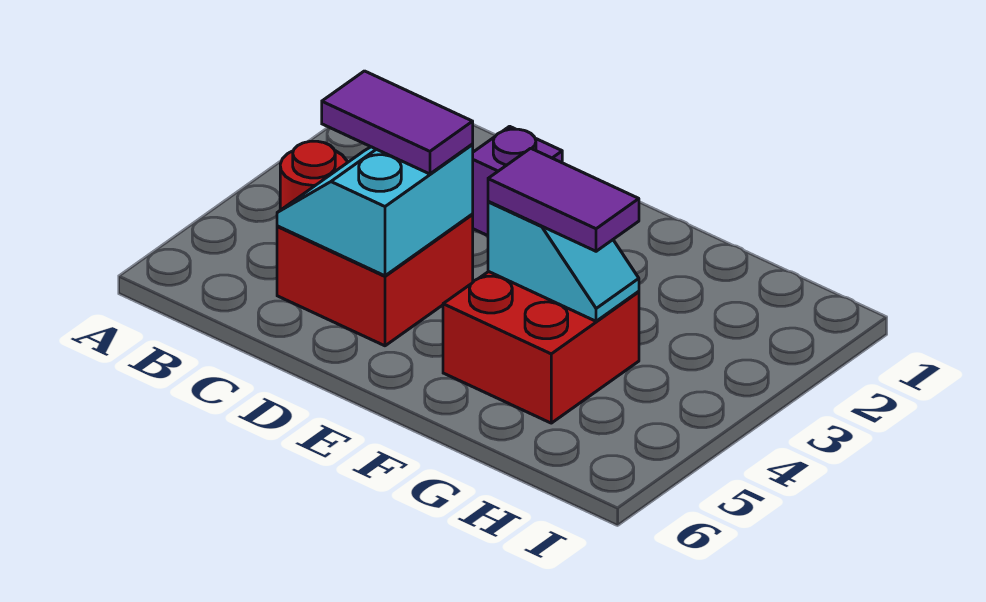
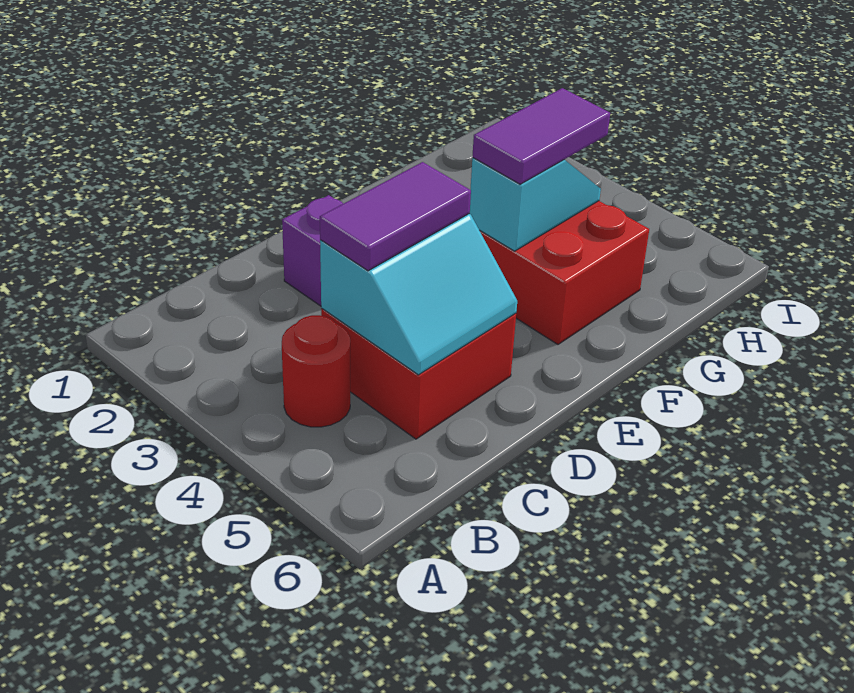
cyan 2x2 slope [277,145,473,276] -> cyan 2x2 slope turned to [320,214,517,375]

